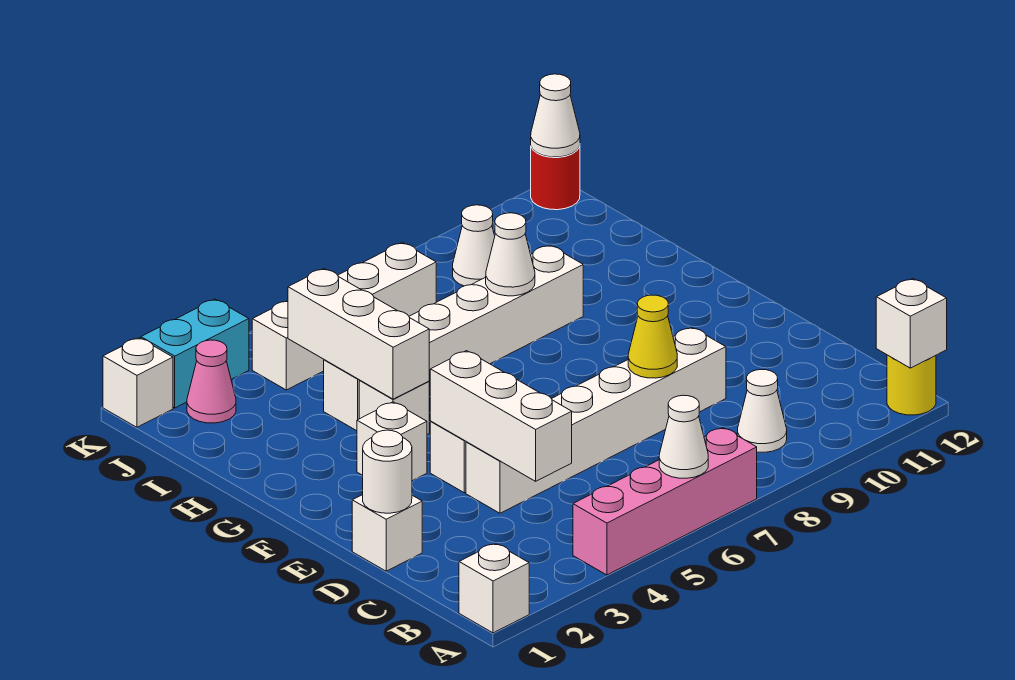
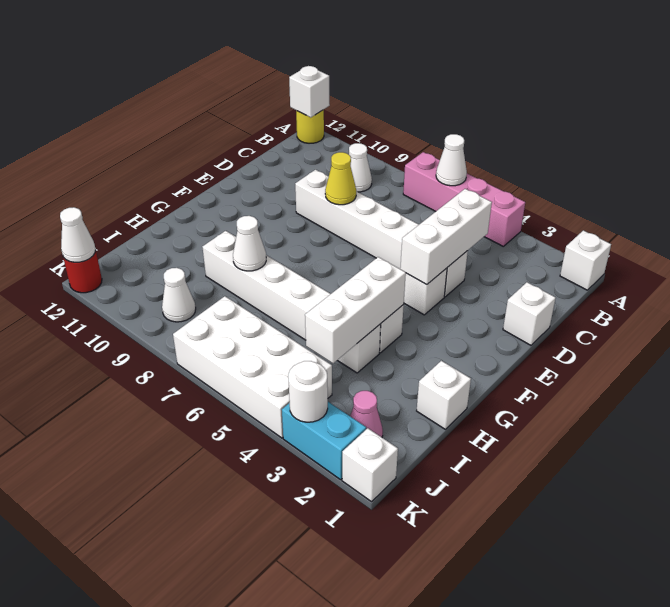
white 1x1 round brick [363,430,412,513] -> white 1x1 round brick moved to [288,361,328,422]
white 1x1 brick [357,402,427,481] -> white 1x1 brick moved to [417,361,471,429]
white 1x4 brick [252,242,436,390] -> white 2x4 brick [173,296,332,438]

